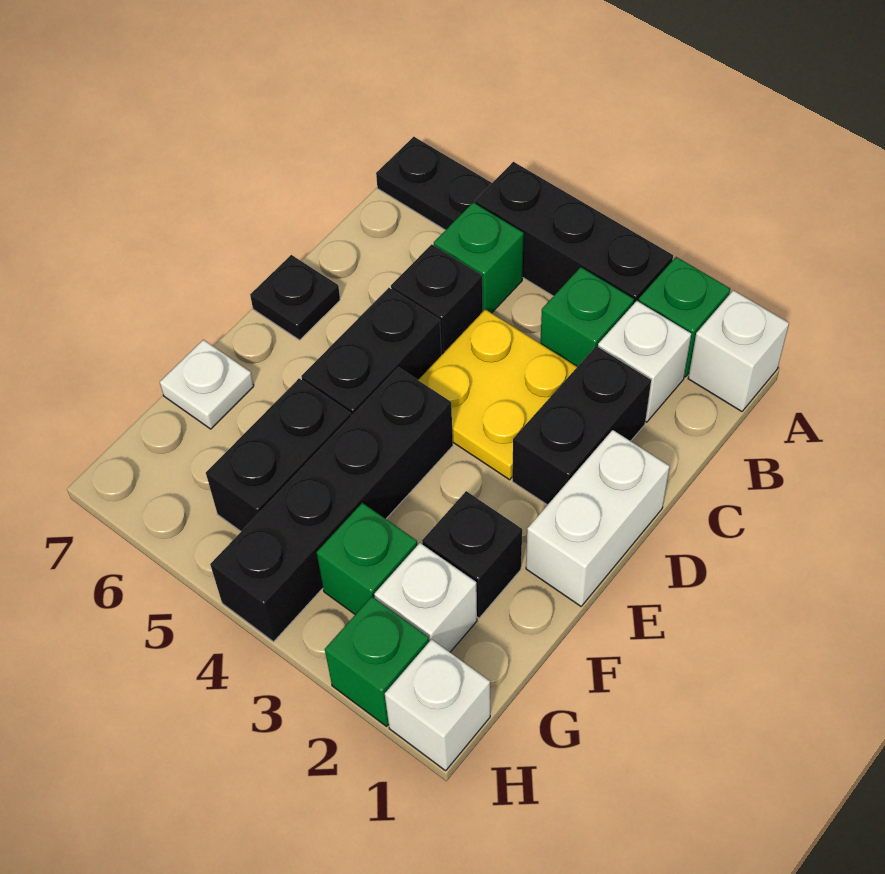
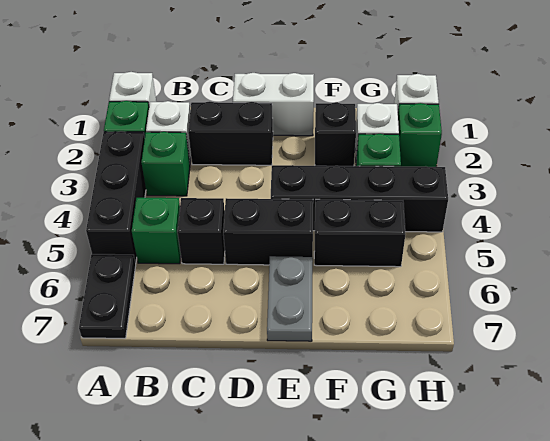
yellow 2x2 plate [419,309,577,480] -> none
black 1x1 plate [250,255,340,340] -> none
none -> grey 1x2 plate [267,256,313,341]
white 1x1 plate [160,340,254,429] -> none

